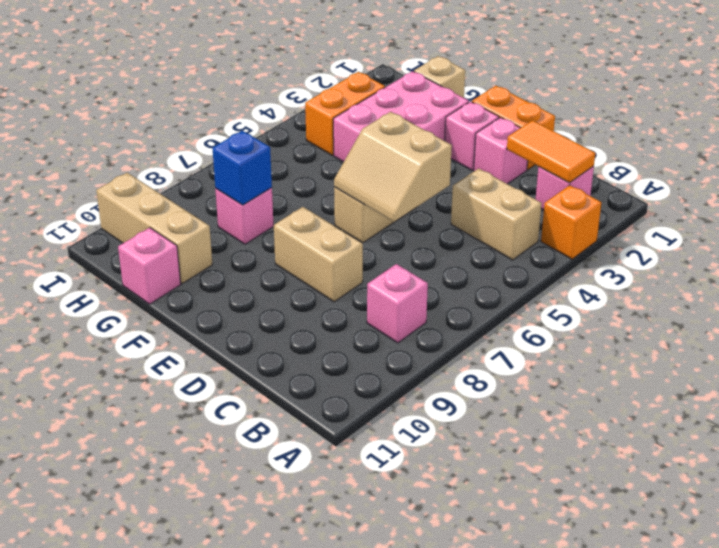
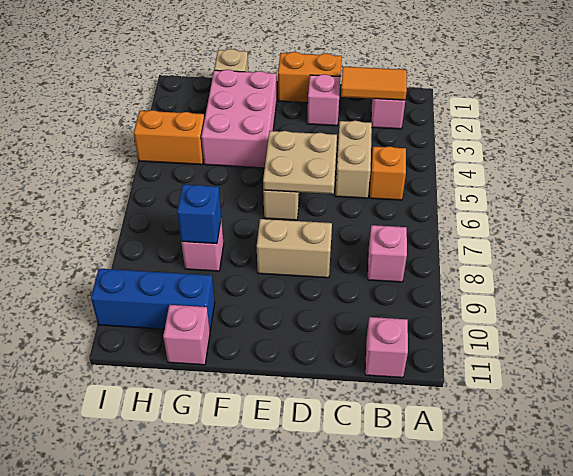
orange 1x1 brick [541,185,601,259] -> orange 1x1 brick moved to [369,146,406,200]
tan 1x2 brick [451,168,542,260] -> tan 1x2 brick turned to [335,121,372,198]
tan 2x2 slope [334,112,452,222] -> tan 2x2 plate [263,131,337,194]
pink 1x1 brick [445,102,499,170] -> pink 1x1 brick moved to [365,317,408,378]
tan 1x3 brick [96,173,212,284] -> blue 1x3 brick [91,269,215,330]
orange 1x2 brick [305,72,385,155] -> orange 1x2 brick turned to [134,110,205,165]

